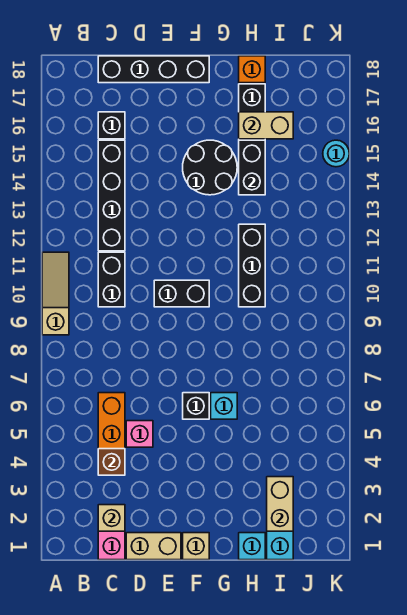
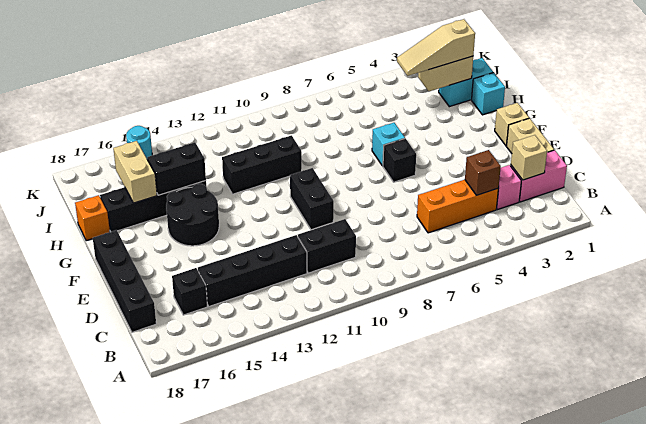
tan 1x3 slope [42,252,69,335] -> tan 1x3 slope moved to [397,19,475,76]
pink 1x1 brick [126,421,153,447] -> pink 1x1 brick moved to [497,165,521,210]

